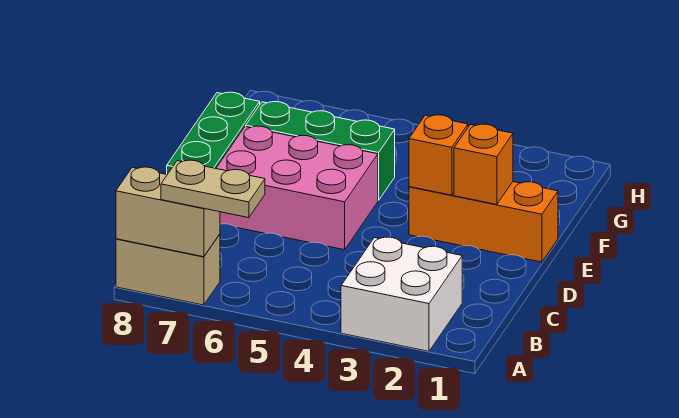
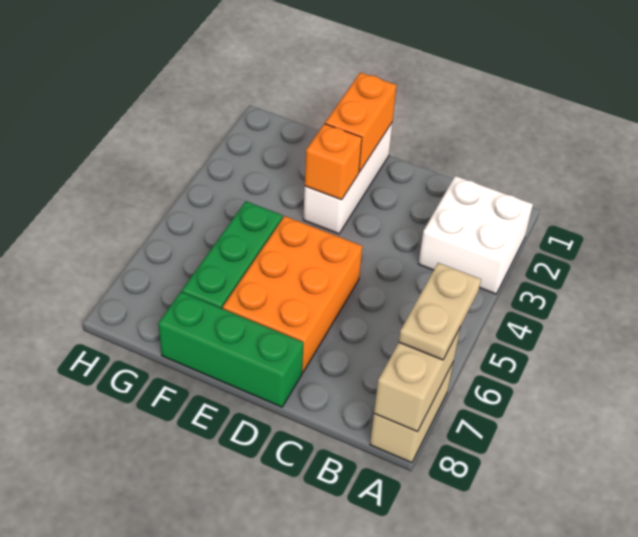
pink 2x3 brick [216,126,378,250] -> orange 2x3 brick [223,216,362,373]
orange 1x3 brick [409,182,558,262] -> white 1x3 brick [303,123,392,234]
orange 1x1 brick [454,124,513,205] -> orange 1x2 brick [325,72,397,172]

